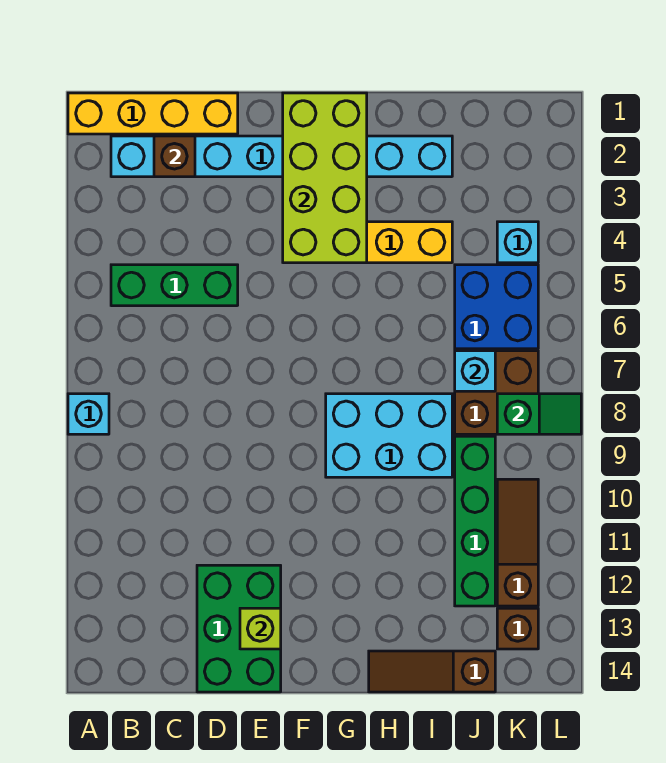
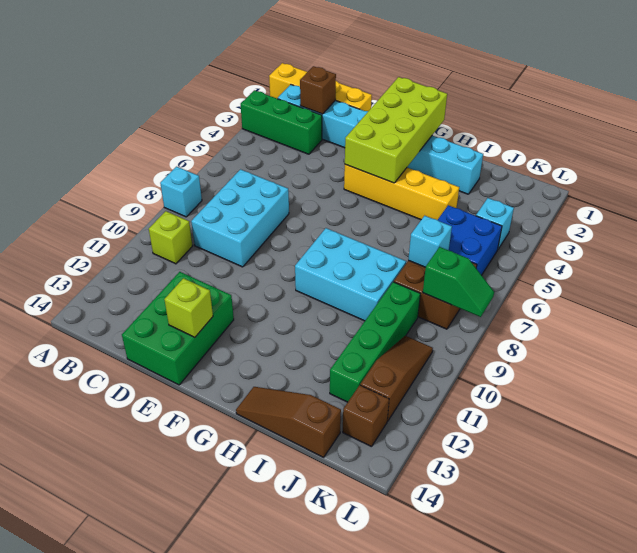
green 1x3 brick [111,265,238,306] -> green 1x3 brick moved to [241,90,322,154]
none -> lime 1x1 brick [149,211,192,264]
none -> cyan 2x3 brick [191,169,289,267]

